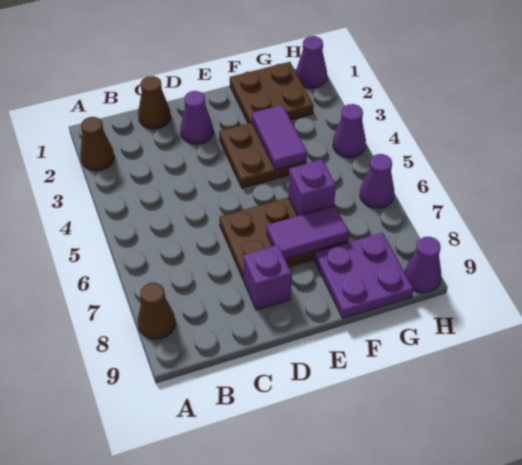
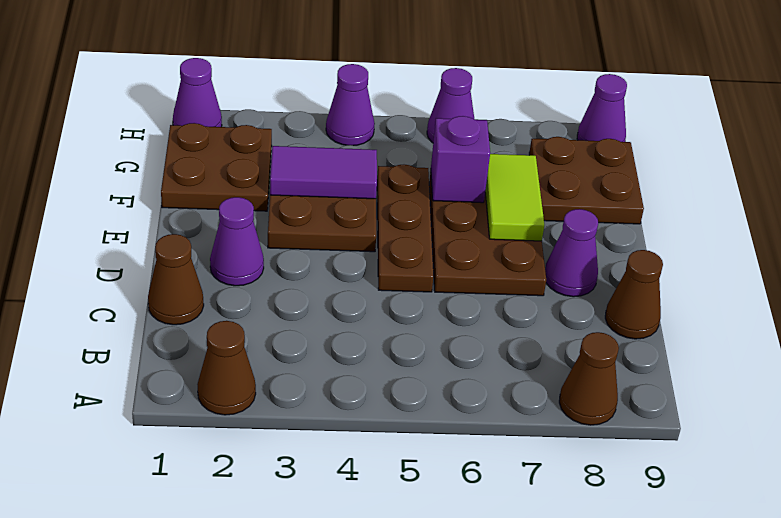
none -> brown 1x1 cone [605,250,663,339]
none -> brown 1x3 plate [377,165,434,292]
purple 1x1 brick [243,245,292,310] -> purple 1x1 cone [545,209,598,297]
purple 1x2 tile [267,206,349,259] -> lime 1x2 tile [485,154,544,241]
purple 2x2 plate [315,232,413,318] -> brown 2x2 plate [529,137,644,224]

